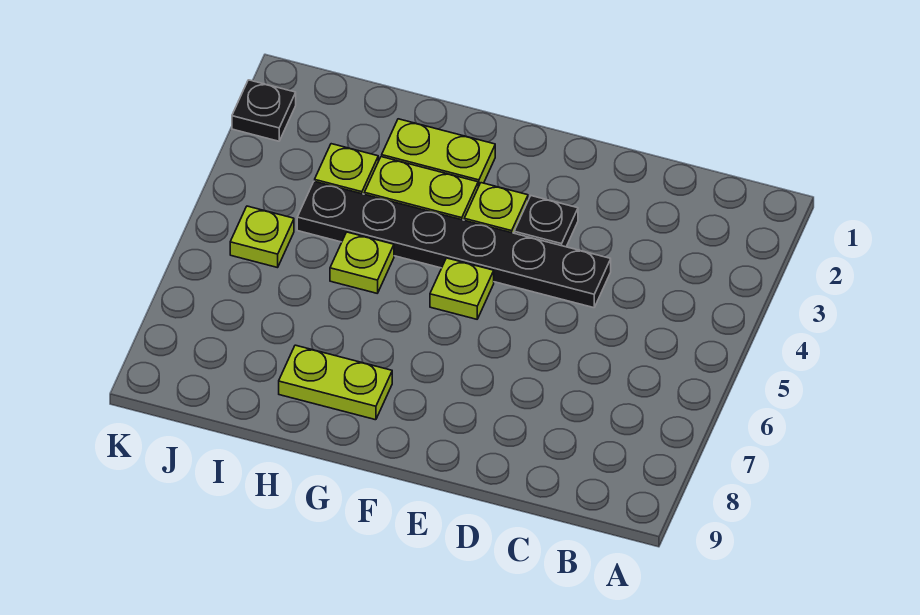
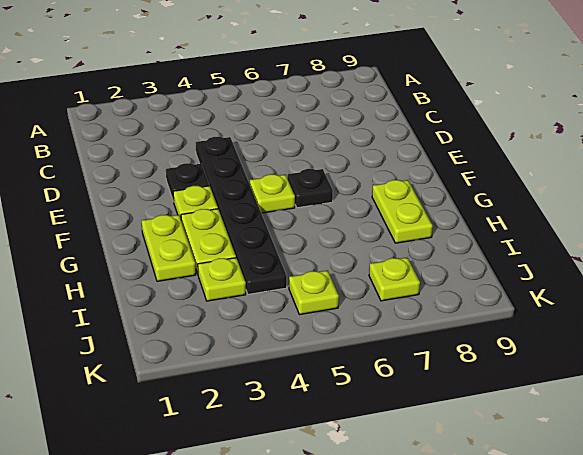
lime 1x1 plate [330,232,394,293] -> lime 1x1 plate moved to [369,258,420,301]
black 1x1 plate [232,80,296,141] -> black 1x1 plate moved to [287,169,333,208]

